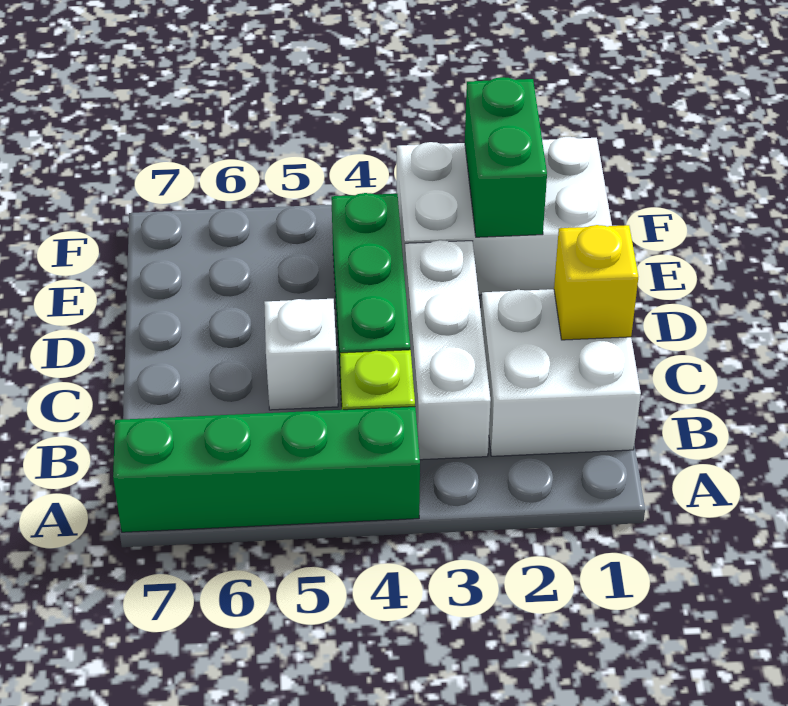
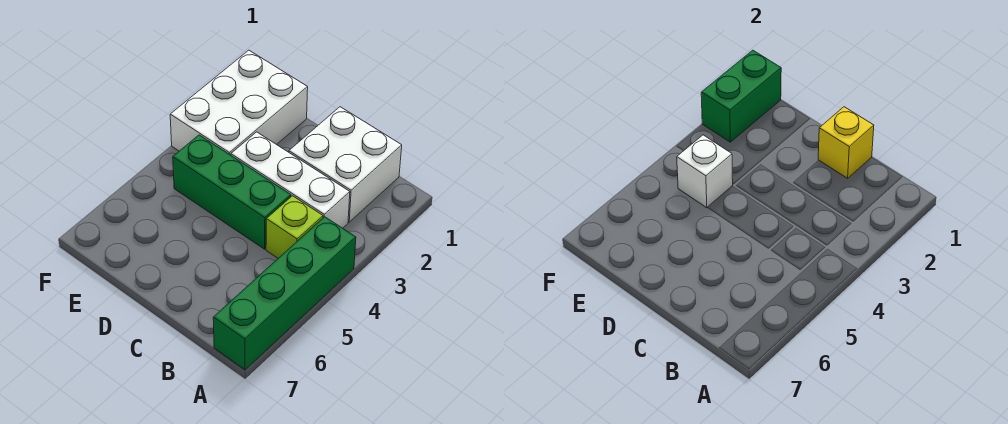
white 1x1 brick [264,299,338,410] -> white 1x1 brick moved to [677,135,733,208]
green 1x2 brick [465,77,547,237] -> green 1x2 brick turned to [701,50,781,142]

